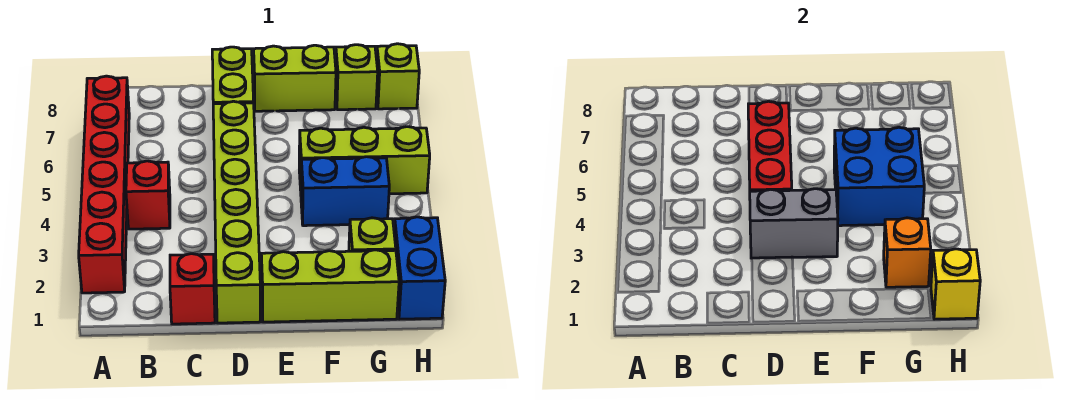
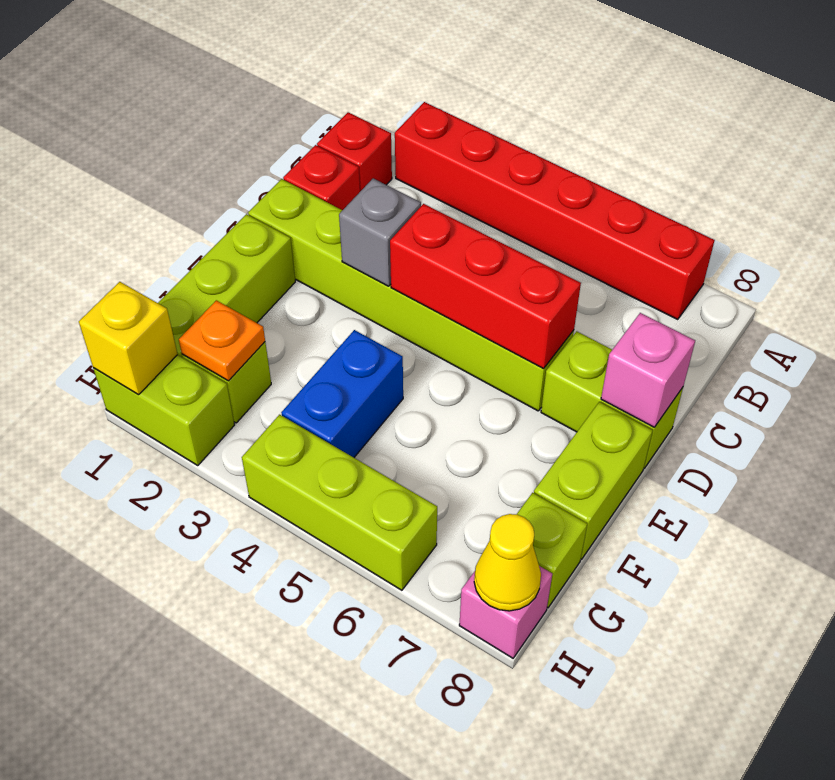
red 1x1 brick [126,161,170,229] -> red 1x1 brick moved to [317,112,392,191]
grey 1x2 brick [750,189,838,258] -> grey 1x1 brick [339,178,421,286]
none -> pink 1x1 brick [601,313,695,427]
blue 2x2 brick [834,127,924,226] -> none
lime 1x3 brick [299,127,430,194] -> lime 1x3 brick turned to [242,415,437,590]
orange 1x1 brick [884,218,931,287] -> orange 1x1 plate [179,300,265,381]
blue 1x2 brick [394,217,445,319] -> lime 1x2 brick [93,355,234,465]
lime 1x1 brick [376,44,419,109] -> pink 1x1 brick [459,566,552,658]
none -> yellow 1x1 cone [474,514,541,611]

